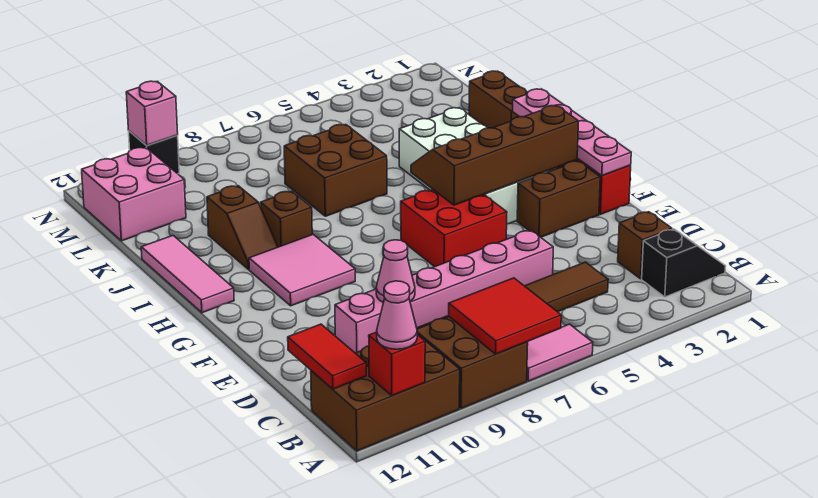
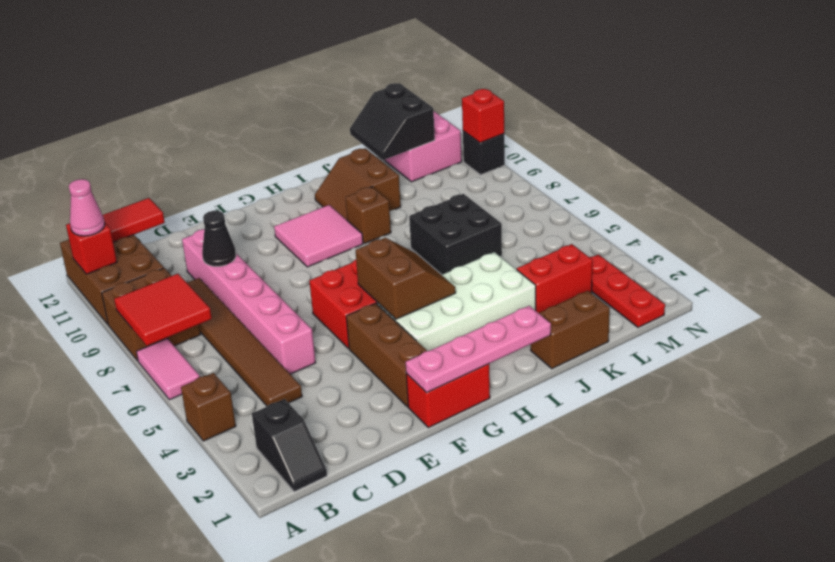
brown 1x1 brick [618,212,672,279] -> brown 1x1 brick moved to [181,373,236,441]
pink 1x1 cone [376,240,415,302] -> black 1x1 cone [202,211,236,266]
brown 1x2 brick [517,161,600,237] -> brown 1x3 brick [346,303,427,407]
brown 2x4 slope [411,105,578,205] -> brown 2x2 slope [355,238,456,319]
pink 1x3 tile [141,236,234,313] -> none
brown 1x2 slope [207,186,278,270] -> brown 2x2 slope [315,148,401,220]
brown 2x2 brick [284,124,387,216] -> black 2x2 brick [409,194,502,274]
none -> red 1x2 brick [517,244,593,313]
none -> black 2x2 slope [350,83,435,160]
none -> red 1x3 plate [590,255,665,327]
pink 1x1 brick [126,81,178,145] -> red 1x1 brick [462,89,504,143]

